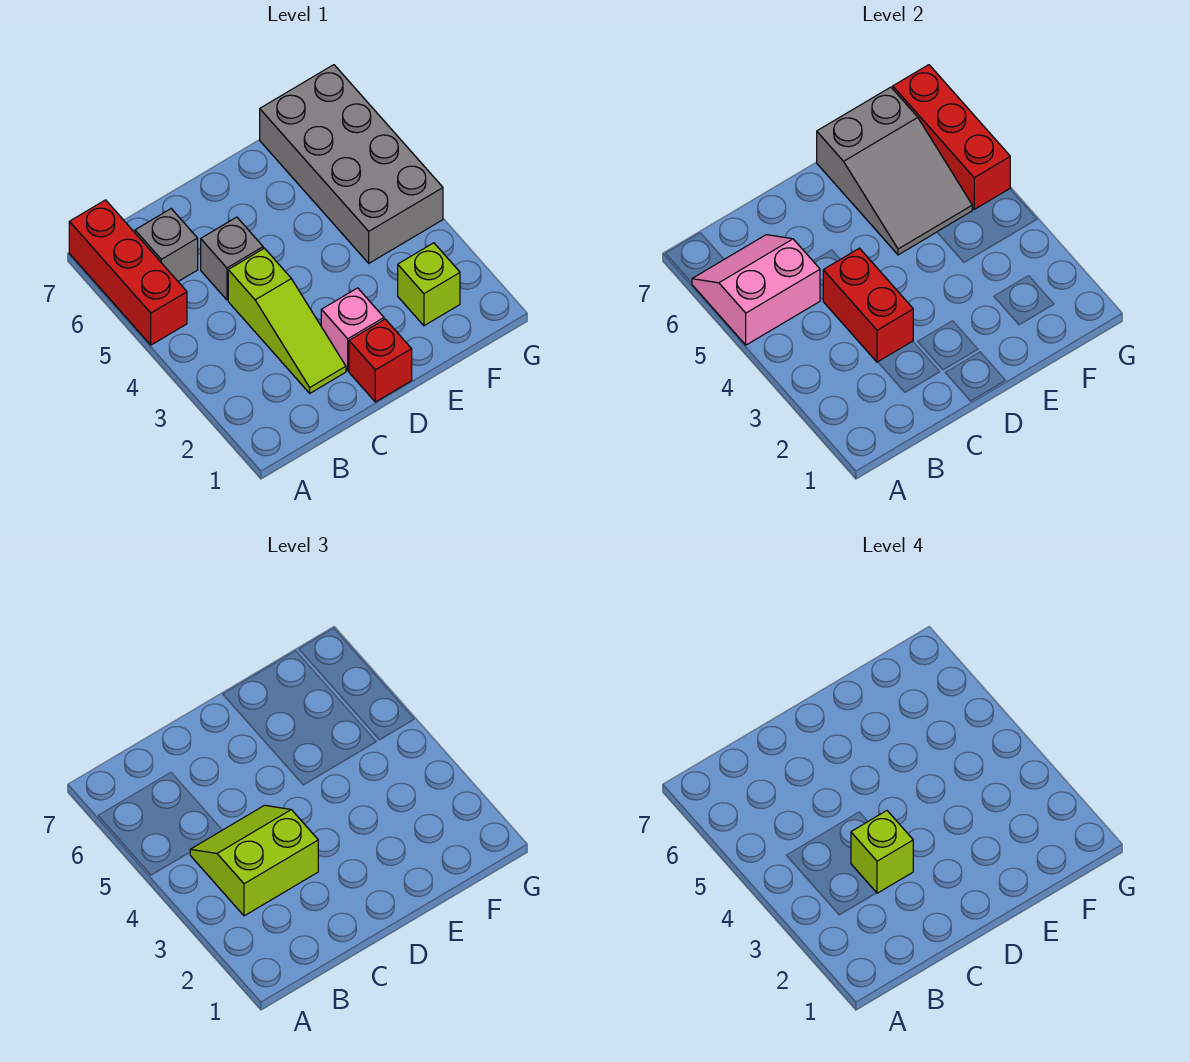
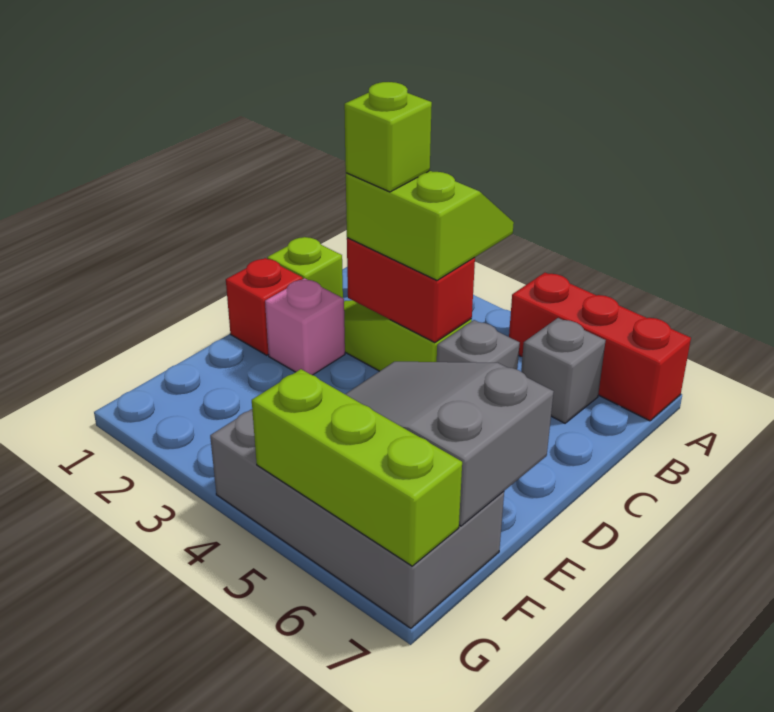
pink 2x2 slope [692,235,820,345] -> none
lime 2x2 slope [190,805,318,916] -> lime 2x2 slope turned to [346,171,514,280]
lime 1x1 brick [398,243,460,326] -> lime 1x1 brick moved to [267,237,343,298]
red 1x3 brick [893,65,1010,209] -> lime 1x3 brick [252,369,462,566]

